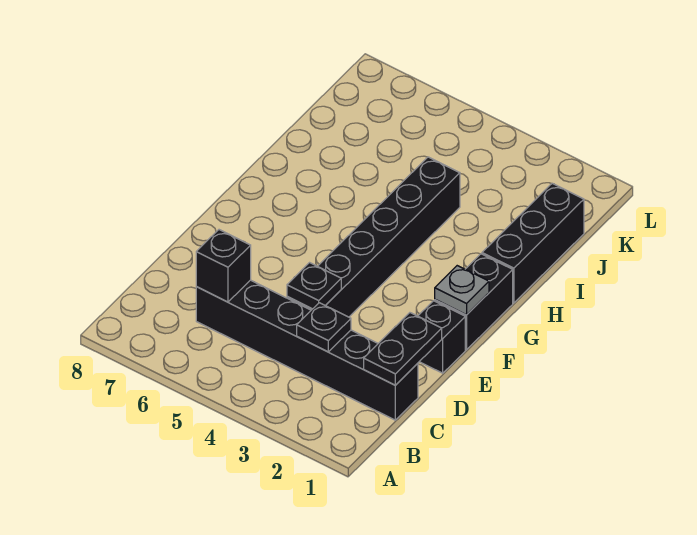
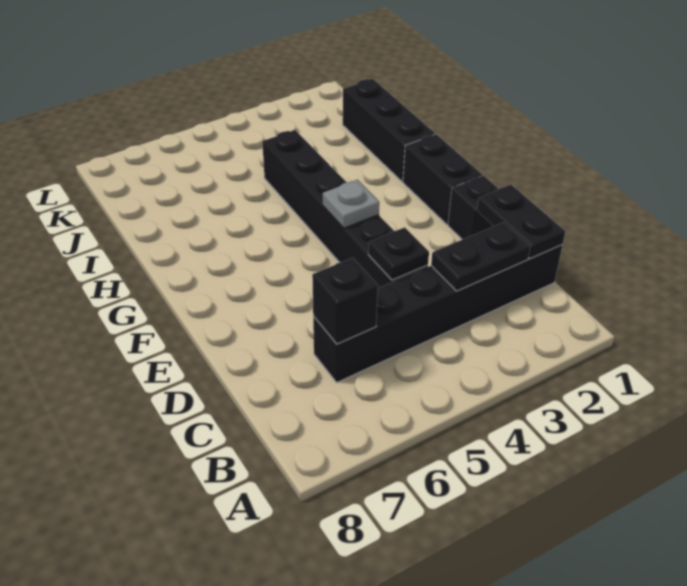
black 1x1 plate [297,303,351,352] -> black 1x2 plate [431,223,530,291]
grey 1x1 plate [435,266,489,315] -> grey 1x1 plate moved to [323,180,379,228]

